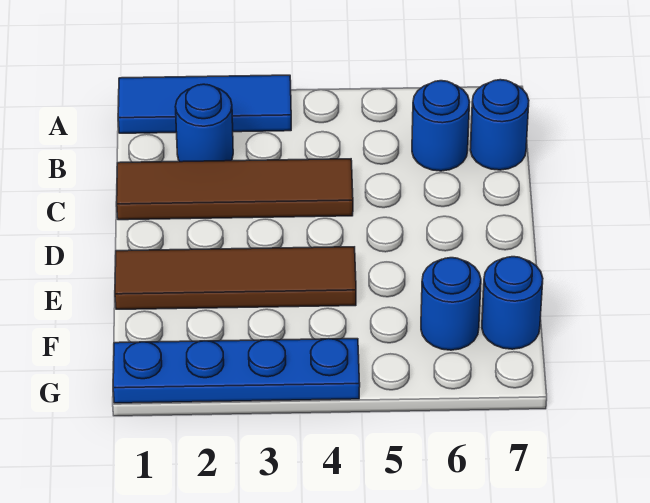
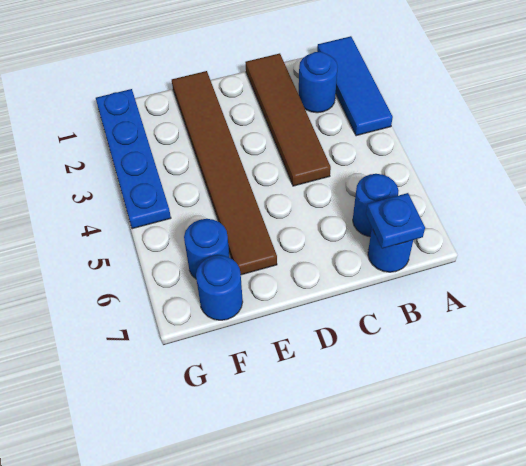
none -> blue 1x1 plate [366,193,425,249]
brown 1x4 tile [115,247,356,309] -> brown 1x6 tile [172,71,277,275]

